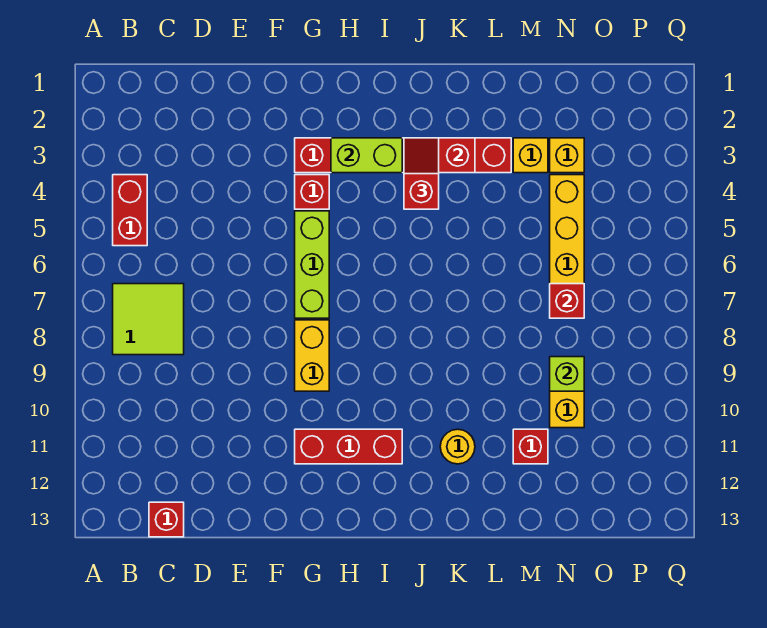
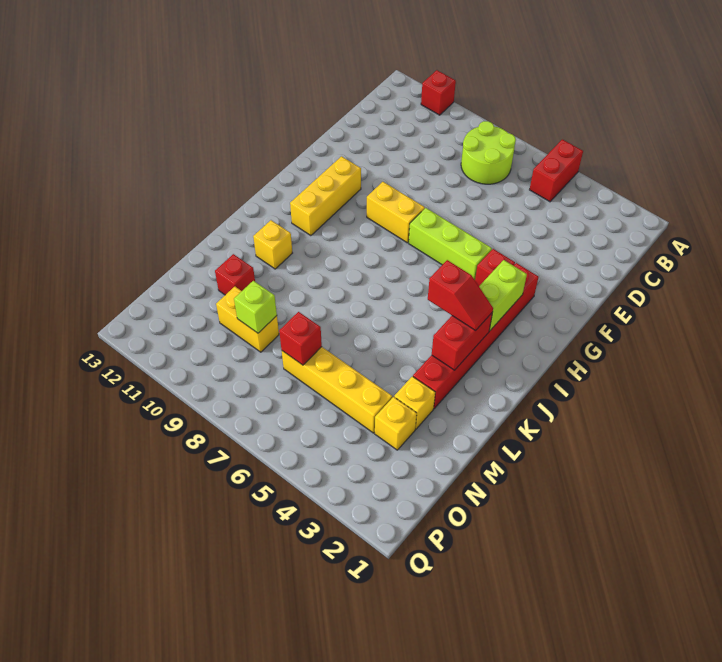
red 1x2 brick [113,175,147,246] -> red 1x2 brick turned to [530,139,583,202]
lime 2x2 tile [113,284,184,355] -> lime 2x2 round brick [461,121,516,184]
red 1x1 brick [149,502,184,537] -> red 1x1 brick moved to [421,70,456,115]
red 1x3 brick [295,429,402,464] -> yellow 1x3 brick [290,156,361,236]
yellow 1x1 round brick [440,429,475,464] -> yellow 1x1 brick [253,220,292,269]

